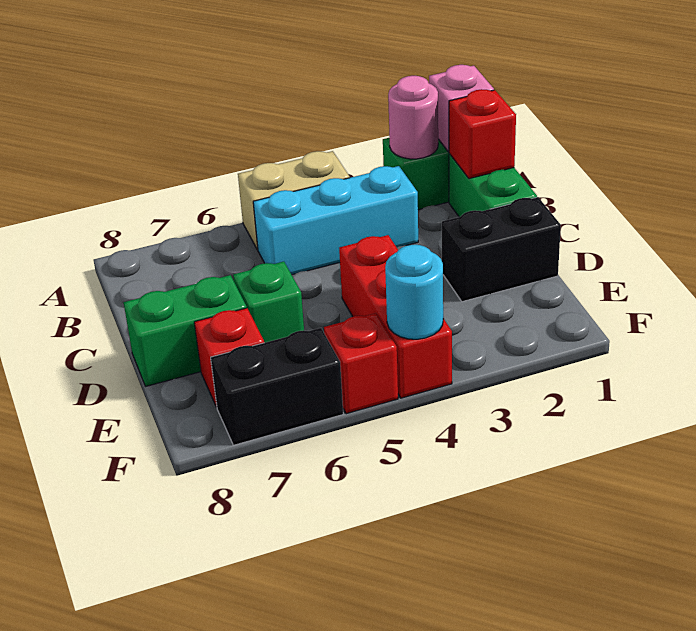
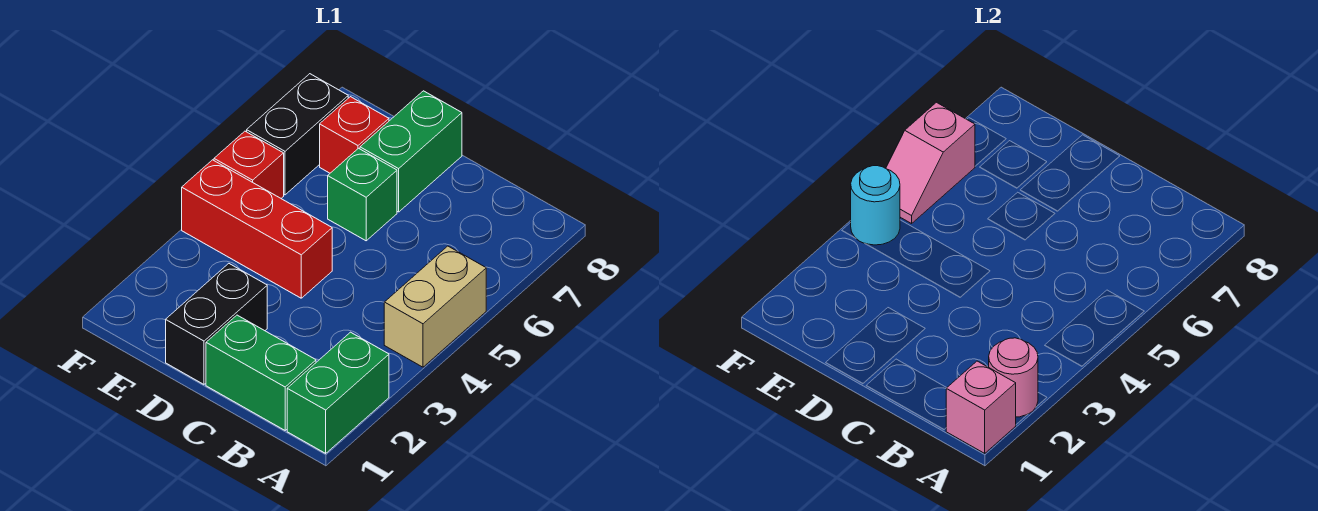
red 1x1 brick [449,89,516,179] -> none
cyan 1x3 brick [253,166,418,275] -> none
none -> pink 1x2 slope [886,102,975,224]

